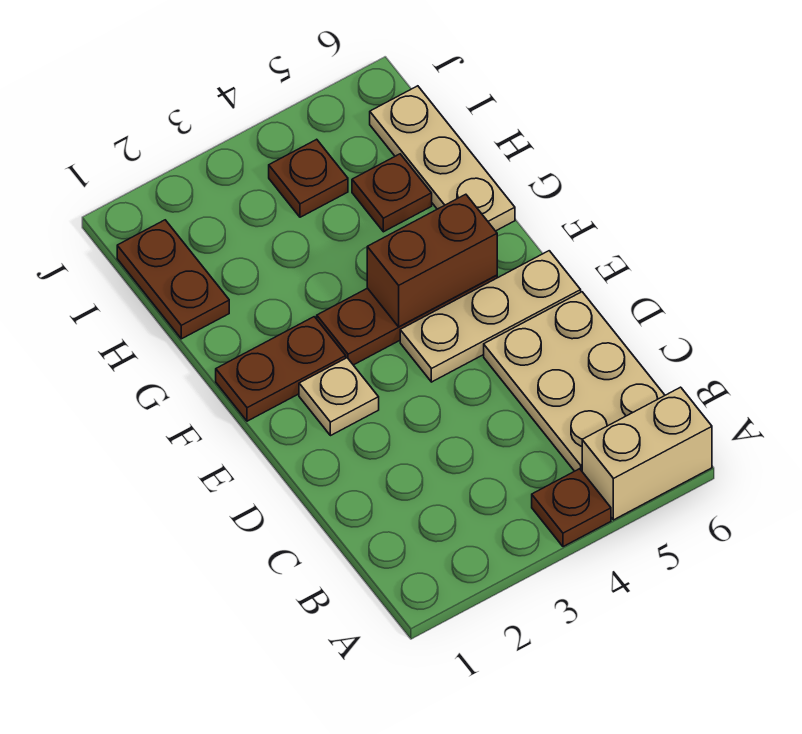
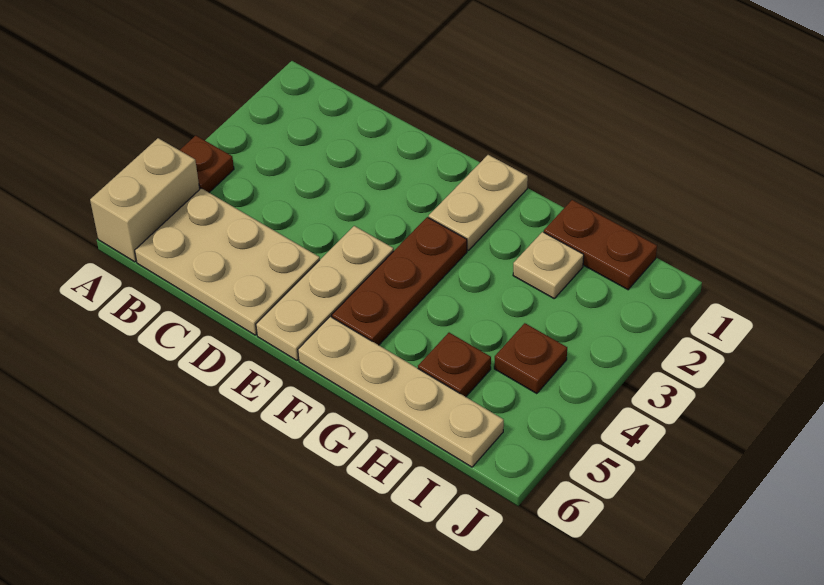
tan 1x1 plate [299,358,379,436] -> tan 1x1 plate moved to [513,232,584,298]
brown 1x2 plate [216,317,346,421] -> tan 1x2 plate [429,155,528,251]
brown 1x2 brick [367,194,497,327] -> none
tan 1x3 plate [370,86,515,231] -> tan 1x4 plate [298,317,504,467]

